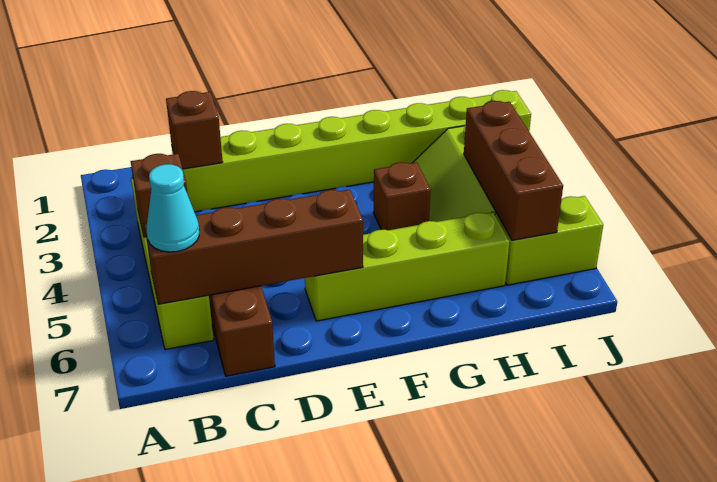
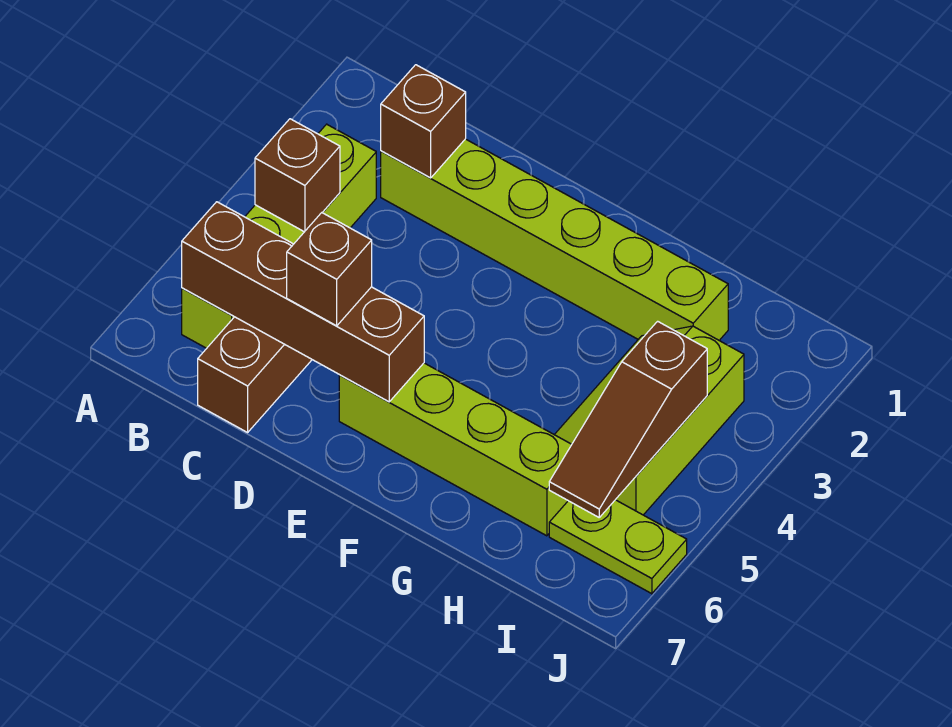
cyan 1x1 cone [147,164,199,252] -> none
lime 1x8 brick [172,90,531,212] -> lime 1x6 brick [381,139,728,340]
brown 1x1 brick [374,162,430,230] -> brown 1x1 brick moved to [287,213,372,326]
brown 1x3 brick [464,101,563,240] -> brown 1x3 slope [549,321,707,517]
lime 1x2 brick [495,196,603,285] -> lime 1x2 plate [549,500,687,594]

